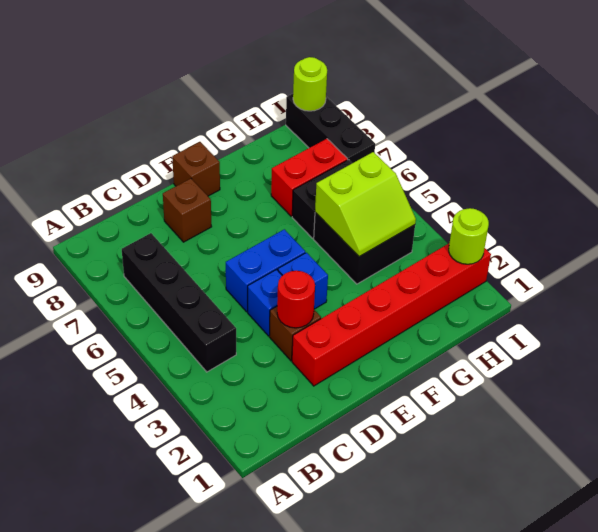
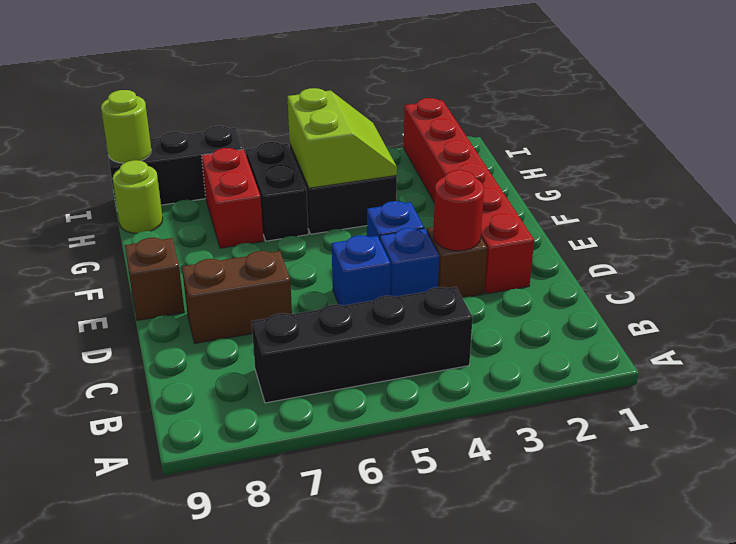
blue 1x2 brick [226,229,305,312] -> blue 1x1 brick [332,235,391,305]
brown 1x1 brick [163,179,212,242] -> brown 1x2 brick [182,251,292,343]
lime 1x1 round brick [449,208,489,264] -> lime 1x1 round brick moved to [113,160,163,233]

